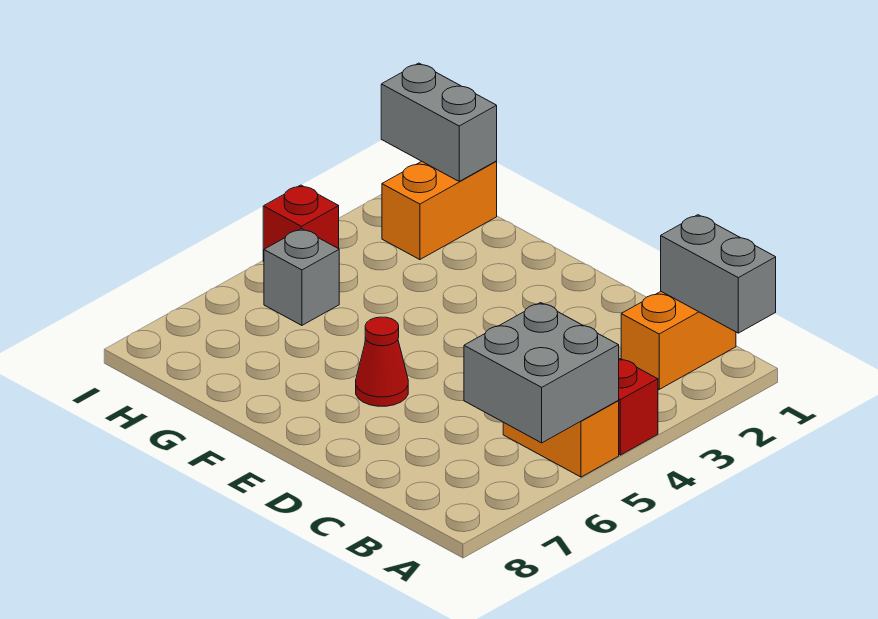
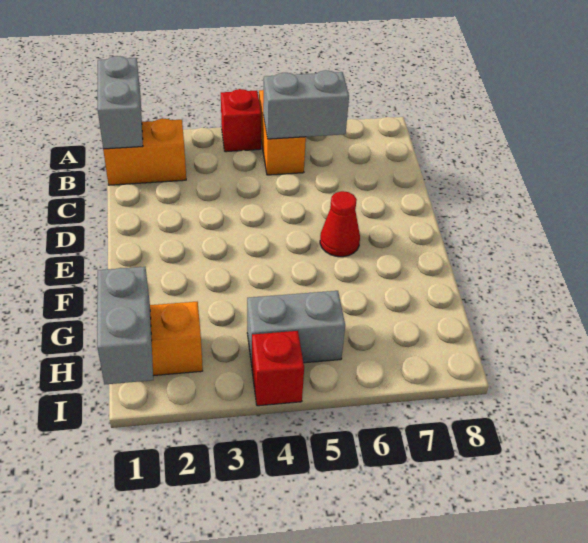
grey 2x2 brick [464,303,619,443] -> grey 1x2 brick [263,70,349,139]
grey 1x1 brick [264,229,339,325] -> grey 1x2 brick [247,291,345,365]

